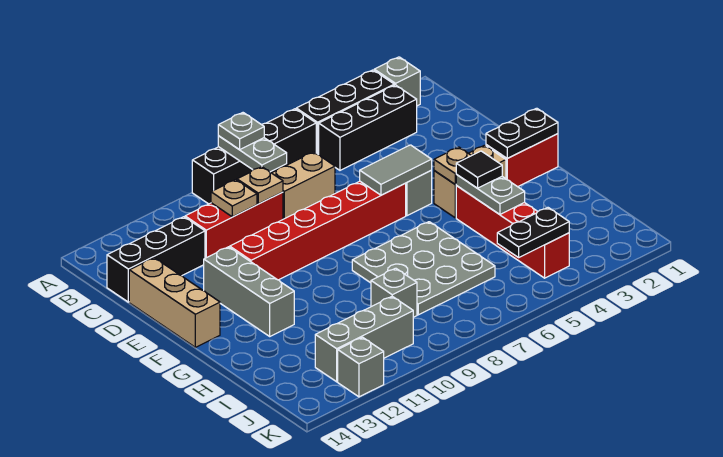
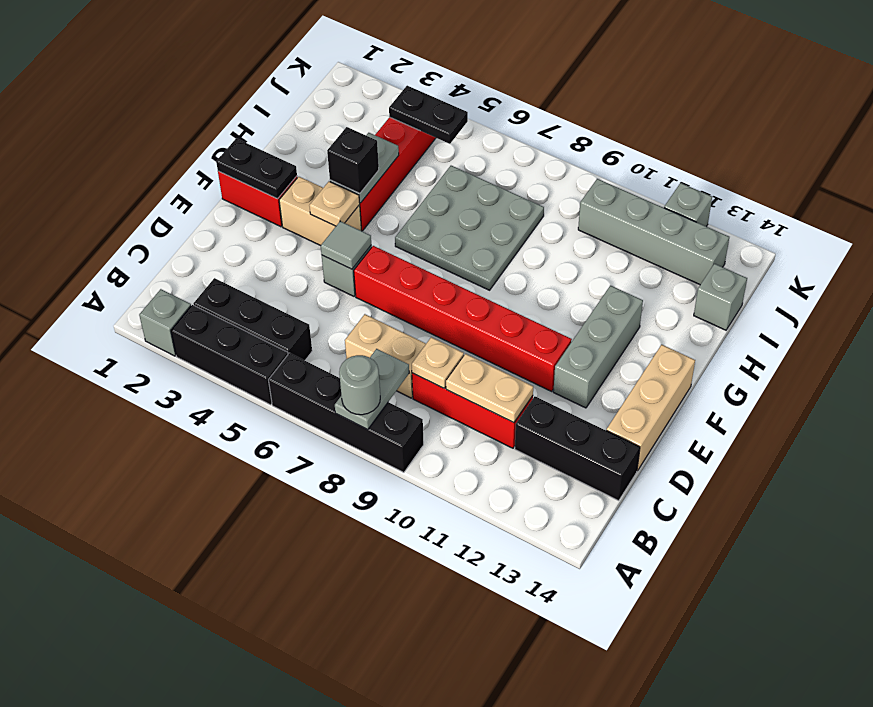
grey 1x1 plate [218,113,264,150] -> grey 1x1 round brick [339,355,380,415]
tan 1x1 plate [211,180,257,217] -> tan 1x2 plate [446,354,533,423]
grey 1x2 tile [360,145,432,195] -> grey 1x1 tile [321,221,371,269]
black 1x1 tile [456,151,502,188] -> black 1x1 brick [327,127,379,193]
grey 1x1 brick [371,268,417,317] -> grey 1x1 brick moved to [694,264,747,330]
grey 1x3 brick [315,296,413,382] -> grey 1x4 brick [578,179,729,285]

